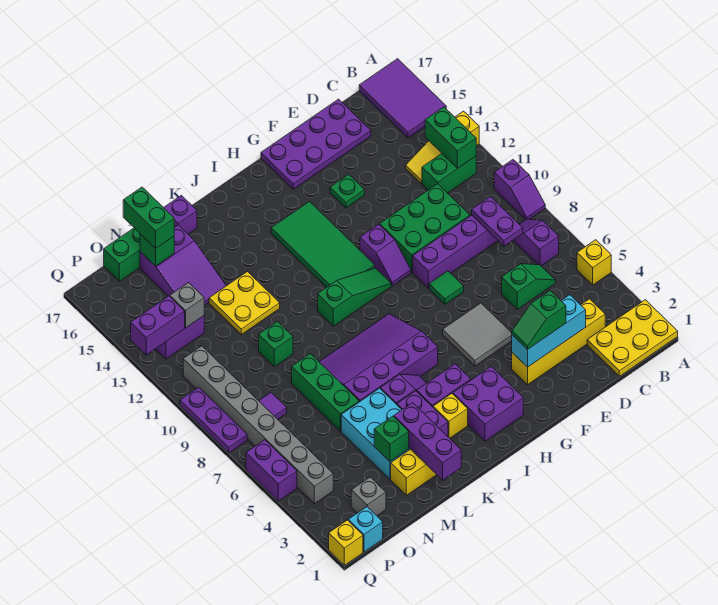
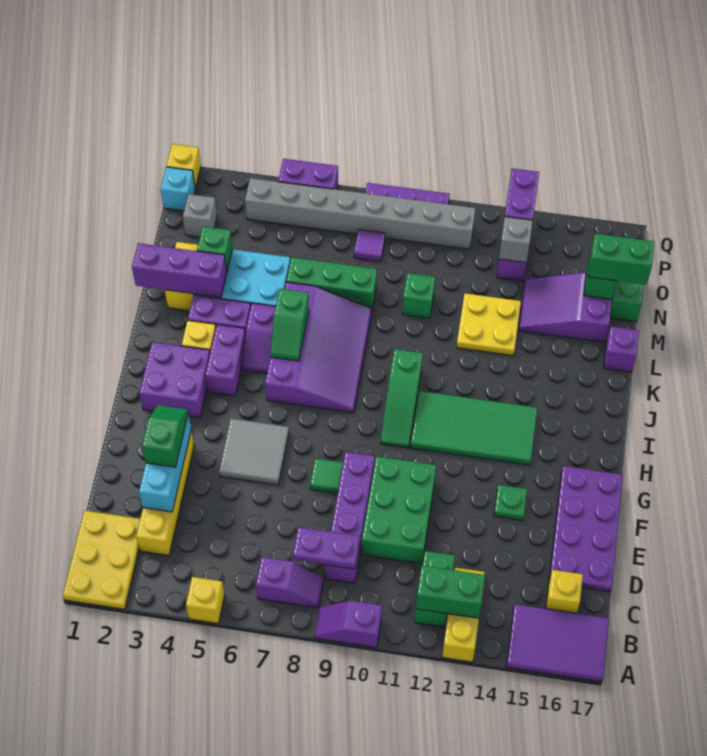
green 1x2 slope [502,264,556,309] -> green 1x2 slope moved to [270,289,309,361]
none -> yellow 1x1 brick [546,570,583,613]
purple 1x2 slope [360,224,411,286] -> none

